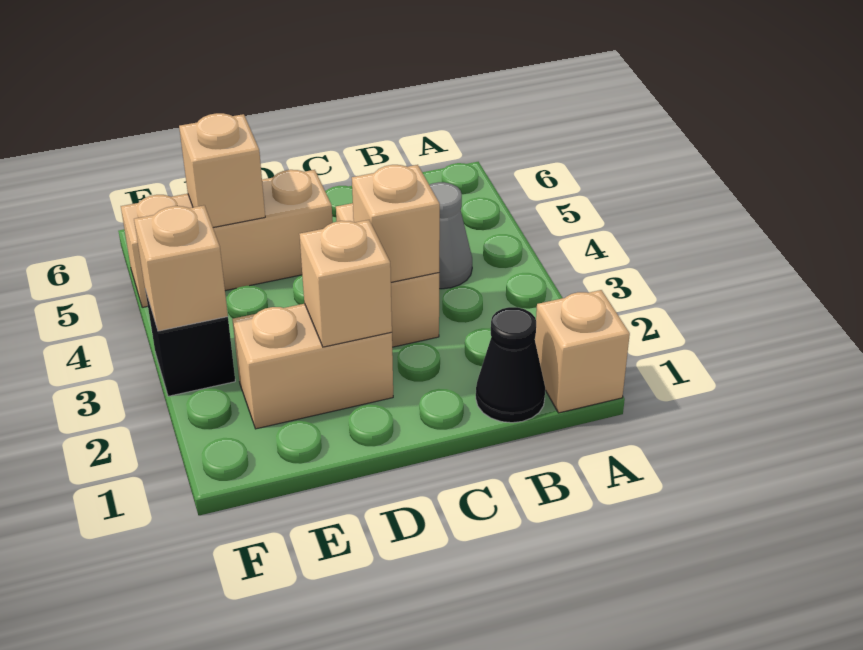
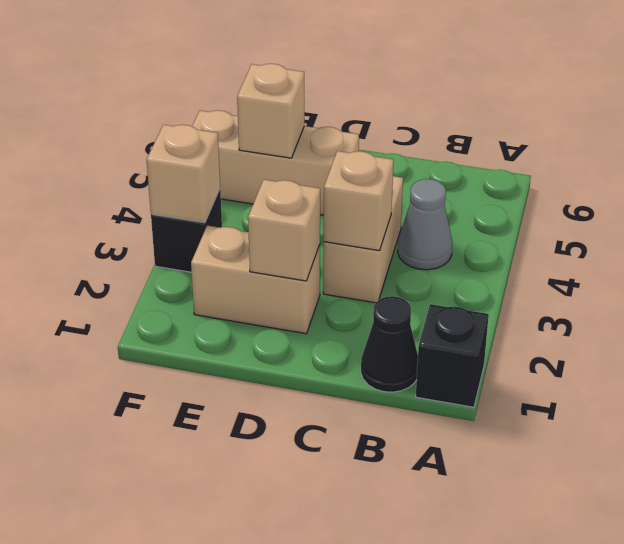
tan 1x1 brick [535,290,630,413] -> black 1x1 brick [416,304,489,407]

